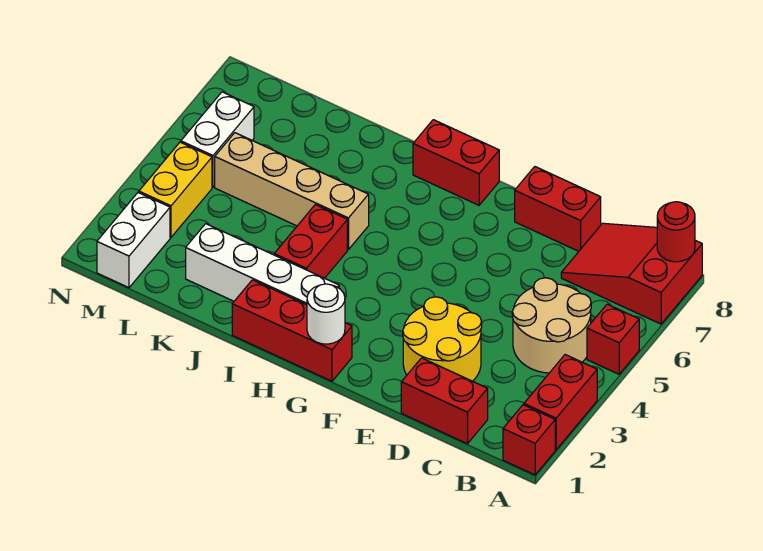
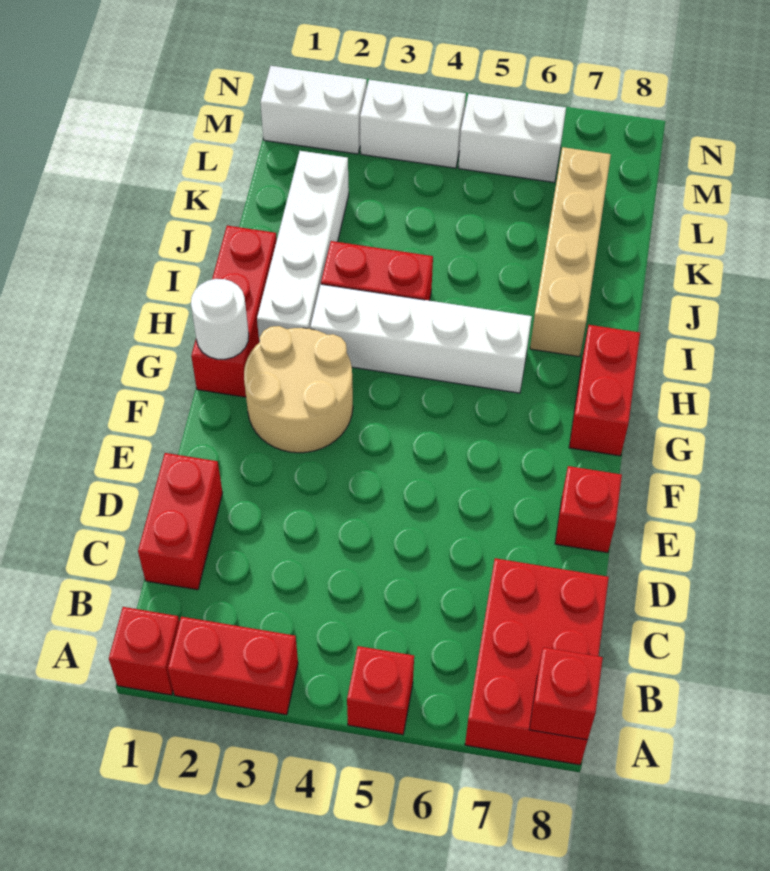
red 2x3 slope [561,223,702,324] -> red 2x3 brick [465,558,609,765]
red 1x1 round brick [657,202,695,262] -> red 1x1 brick [529,647,603,740]
tan 2x2 round brick [512,278,591,373] -> tan 2x2 round brick moved to [244,326,353,453]
yellow 2x2 round brick [403,297,482,381] -> none
red 1x2 brick [515,167,601,251] -> red 1x1 brick [555,466,622,553]
none -> white 1x4 brick [311,284,532,393]
tan 1x4 brick [215,133,369,250] -> tan 1x4 brick moved to [530,147,611,357]
yellow 1x2 brick [139,142,212,237] -> white 1x2 brick [360,80,466,168]

